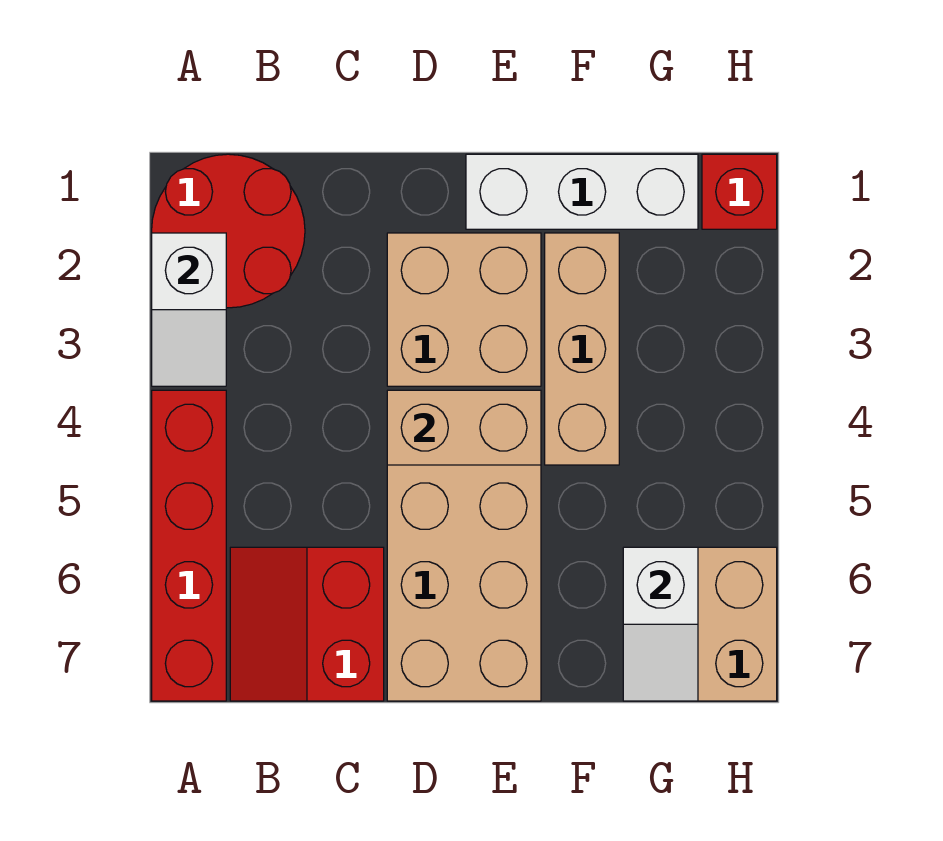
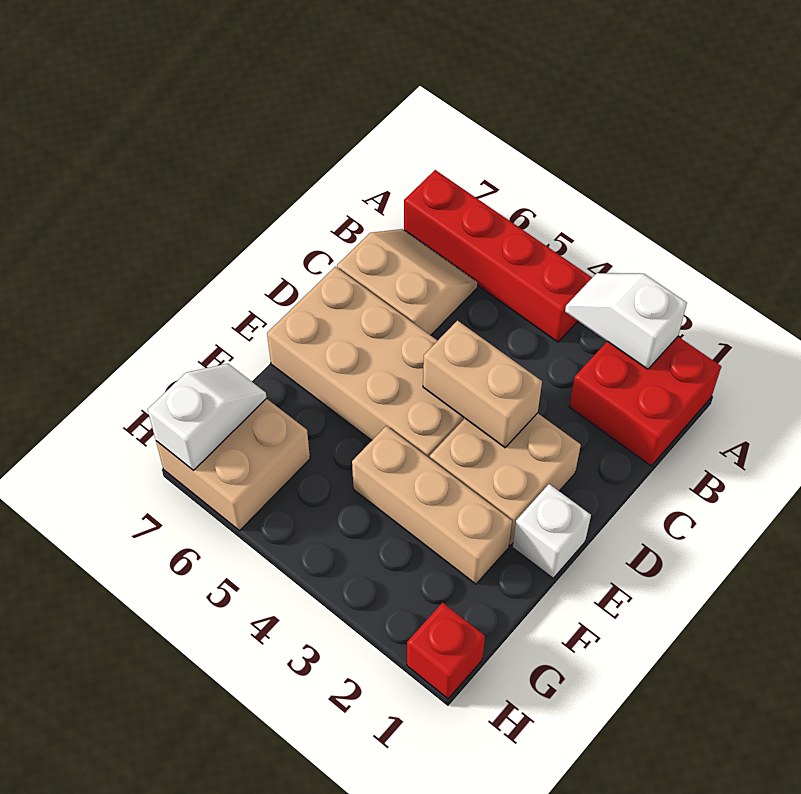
red 2x2 round brick [152,154,305,308] -> red 2x2 brick [569,337,721,466]
red 2x2 slope [230,547,384,701] -> tan 2x2 slope [337,229,478,335]
tan 1x2 brick [387,390,541,465] -> tan 1x2 brick turned to [423,321,542,448]
white 1x3 brick [466,154,698,229] -> white 1x1 brick [512,484,591,578]
white 1x2 slope [623,547,698,701] -> white 1x2 slope turned to [148,364,267,471]

